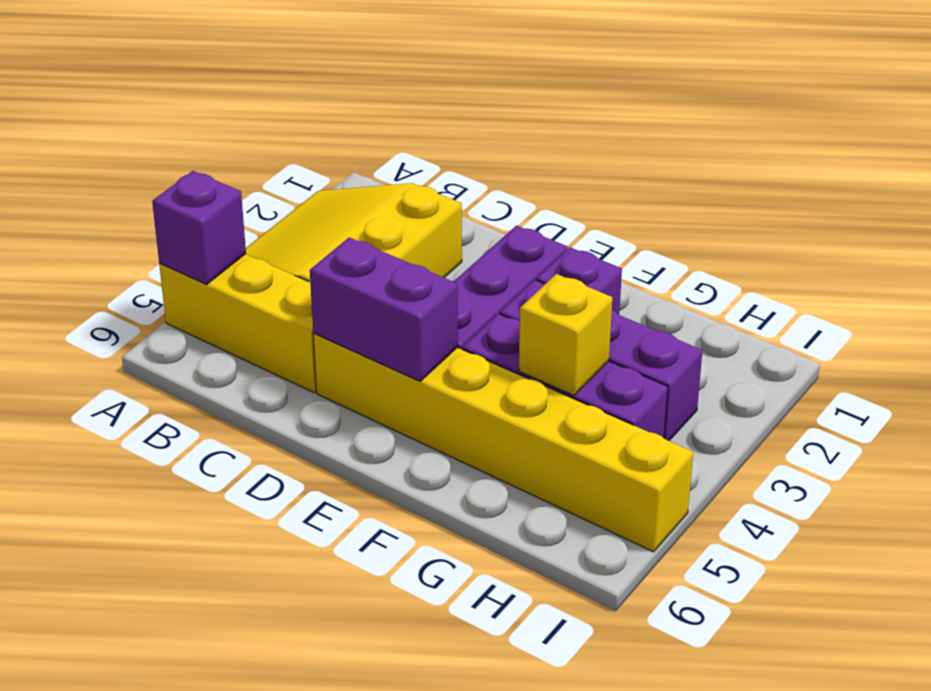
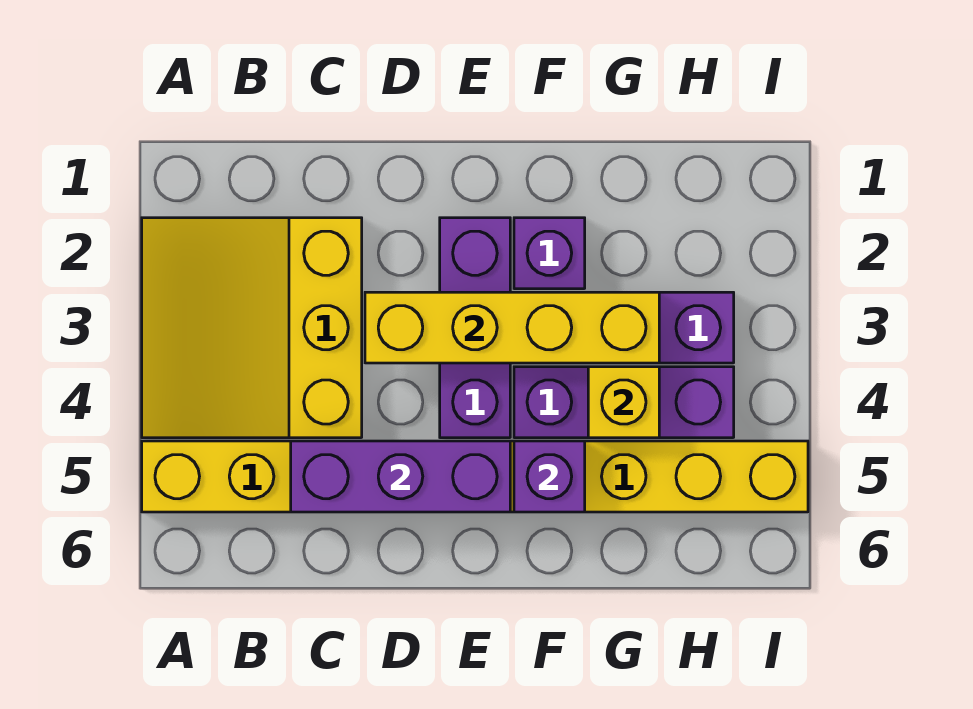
purple 1x1 brick [152,171,246,284] -> purple 1x1 brick moved to [514,441,585,512]
none -> yellow 1x4 brick [365,292,659,363]
purple 1x2 brick [310,237,458,381] -> purple 1x3 brick [291,441,510,512]

